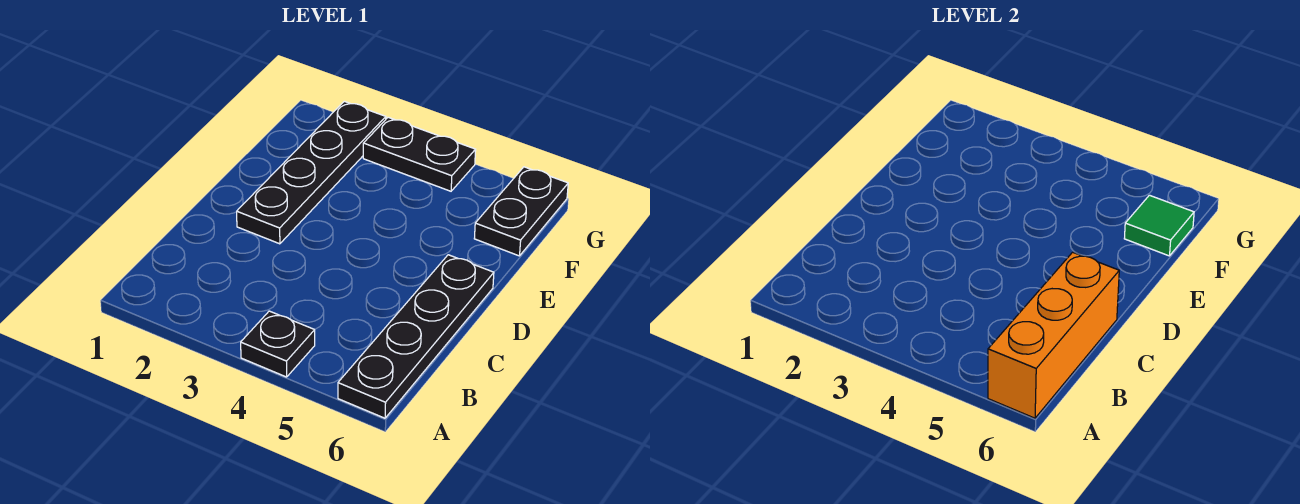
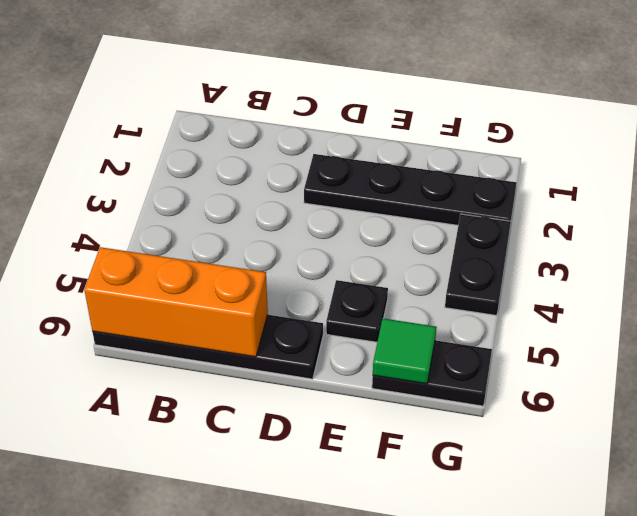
black 1x1 plate [241,311,315,377] -> black 1x1 plate moved to [326,280,388,342]

